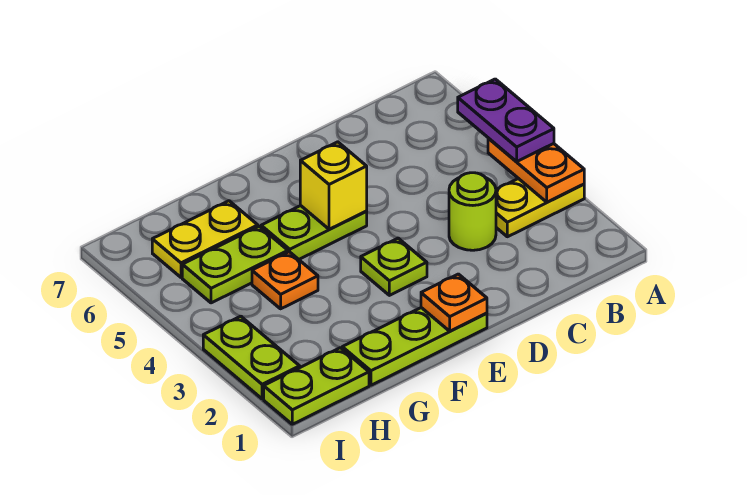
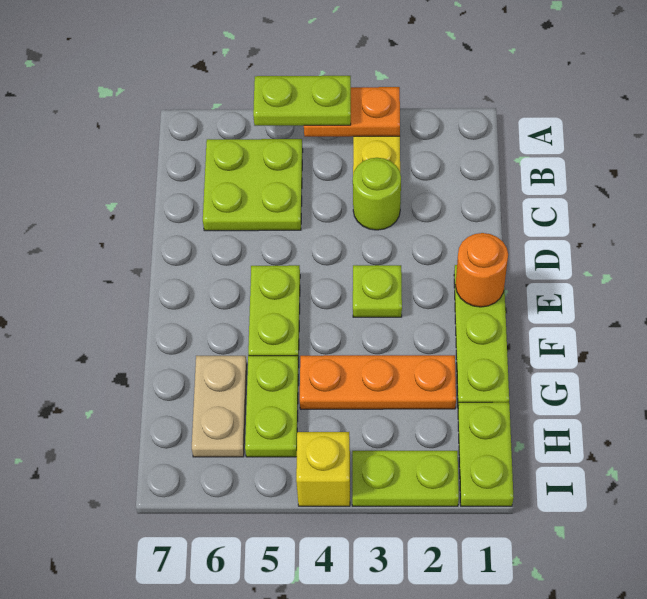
purple 1x2 plate [458,79,554,161] -> lime 1x2 plate [253,76,351,126]
none -> lime 2x2 plate [203,139,303,231]
orange 1x1 plate [421,274,487,331] -> orange 1x1 round brick [456,233,508,307]
yellow 1x1 brick [300,142,367,229] -> yellow 1x1 brick moved to [296,432,350,506]
orange 1x1 plate [252,252,318,309] -> orange 1x3 plate [300,355,456,409]
yellow 1x2 plate [152,201,258,277] -> tan 1x2 plate [192,356,247,457]

